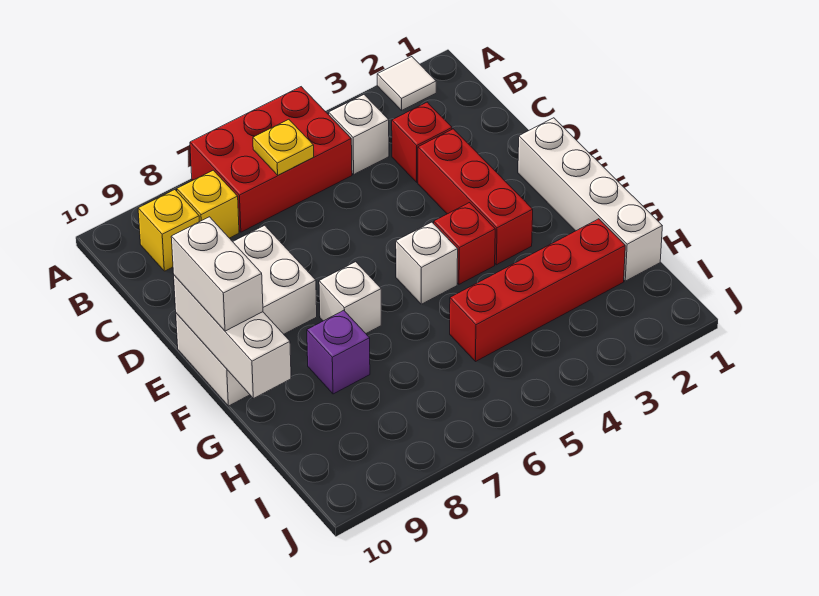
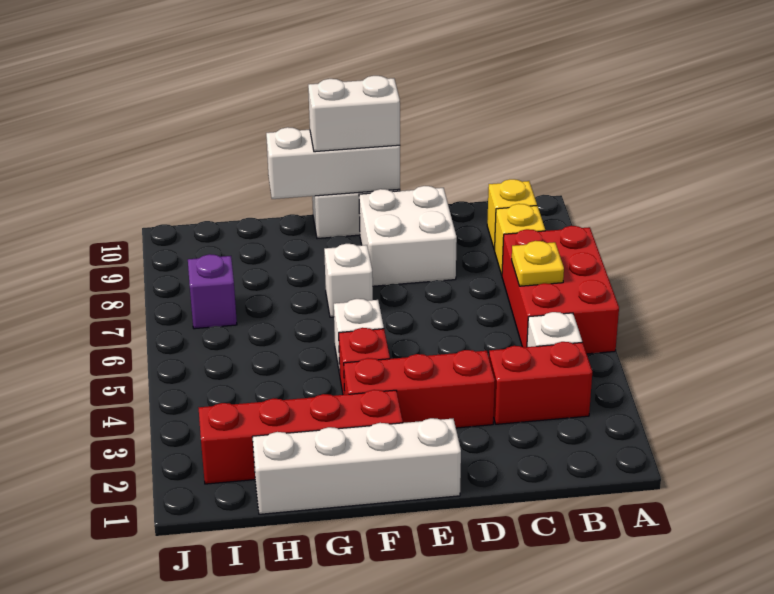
white 1x1 tile [377,57,436,110] -> none
red 1x1 brick [392,102,452,182] -> red 1x2 brick [489,342,592,424]
purple 1x1 brick [307,310,370,394] -> purple 1x1 brick moved to [188,254,237,329]
red 1x4 brick [450,219,625,362] -> red 1x4 brick turned to [199,390,403,484]

